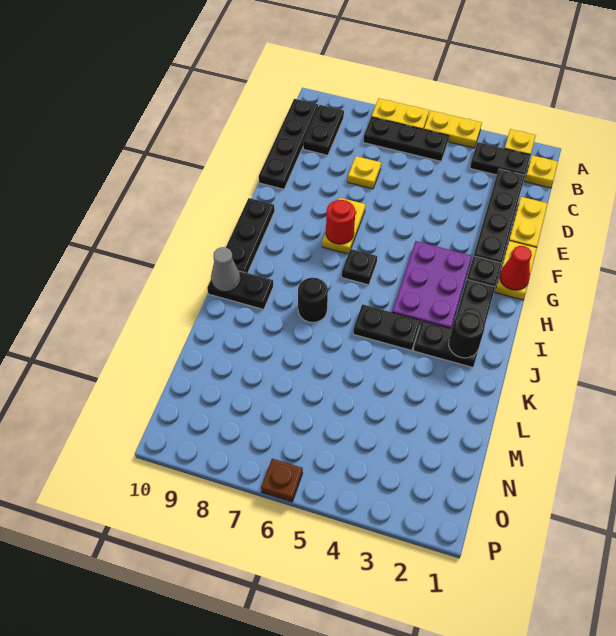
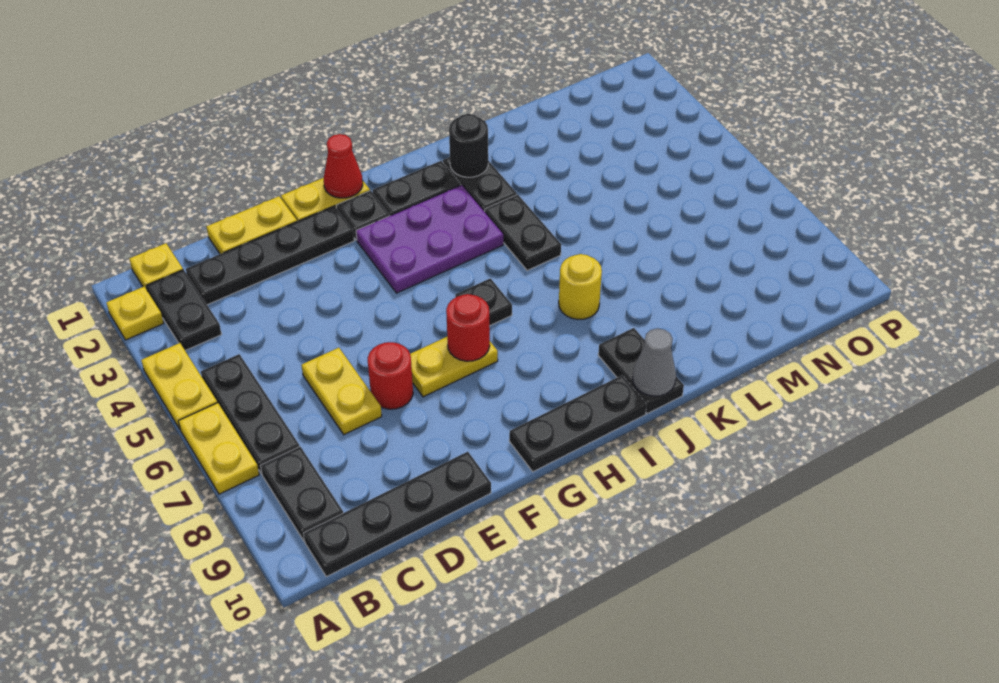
black 1x2 plate [303,105,344,155] -> black 1x2 plate turned to [260,447,343,541]
yellow 1x1 plate [348,156,381,189] -> yellow 1x2 plate [301,348,382,435]
none -> red 1x1 round brick [368,342,413,409]
black 1x1 round brick [298,278,328,322] -> yellow 1x1 round brick [559,254,602,319]
brown 1x1 plate [261,459,303,502] -> none

